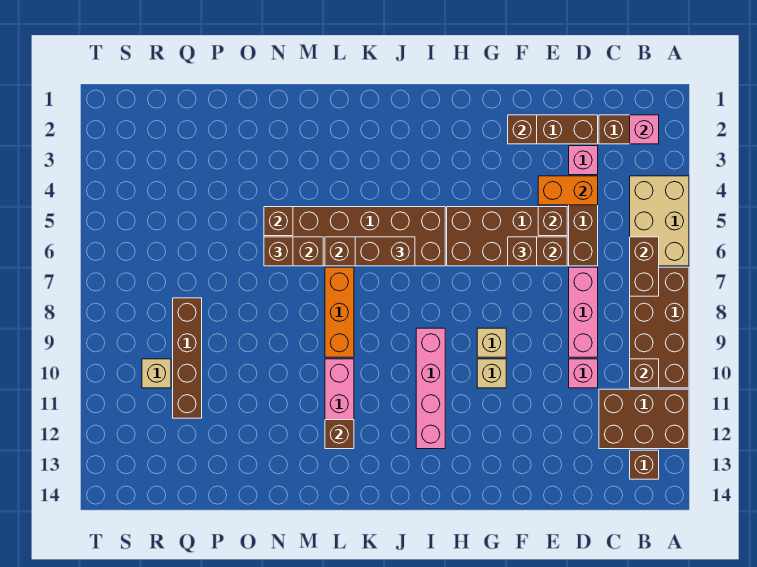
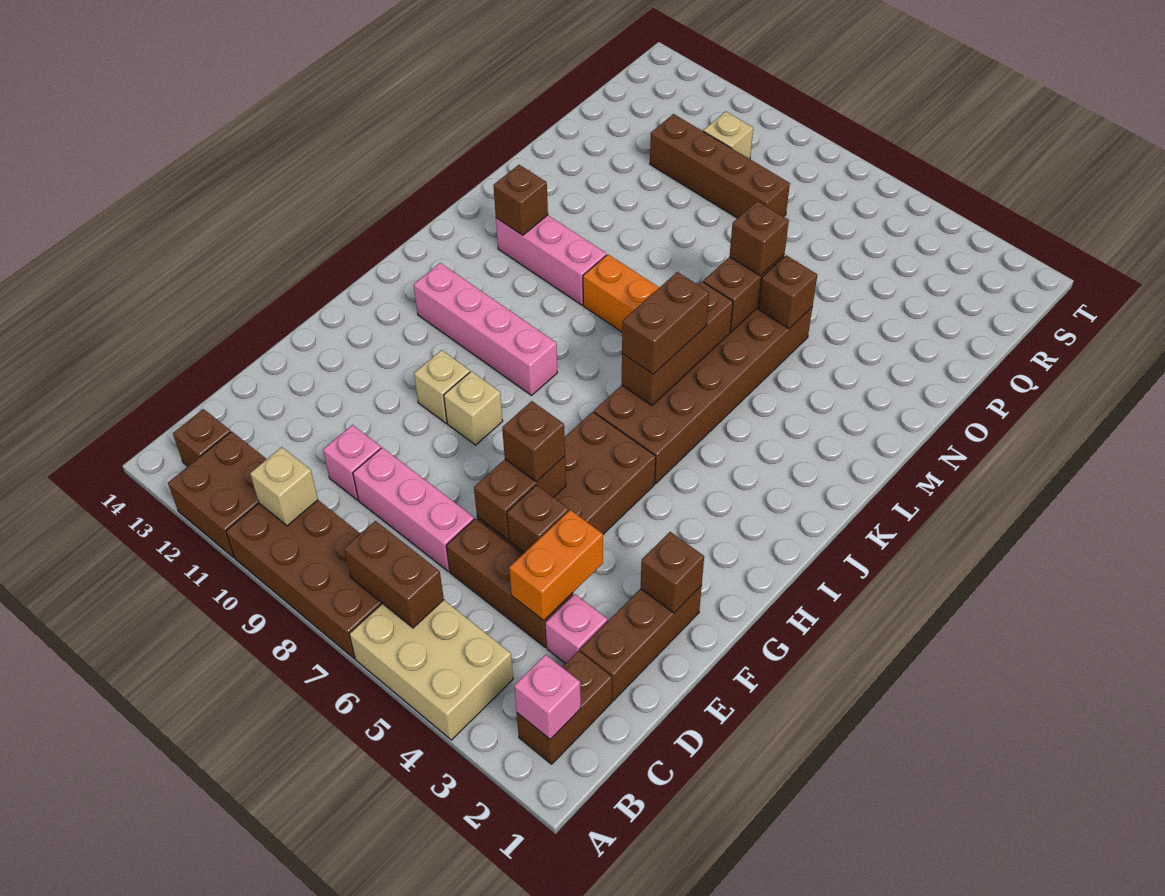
brown 2x3 brick [599,389,689,449] -> brown 2x2 brick [168,431,266,557]
brown 1x1 brick [630,359,659,388] -> tan 1x1 brick [250,447,318,526]

